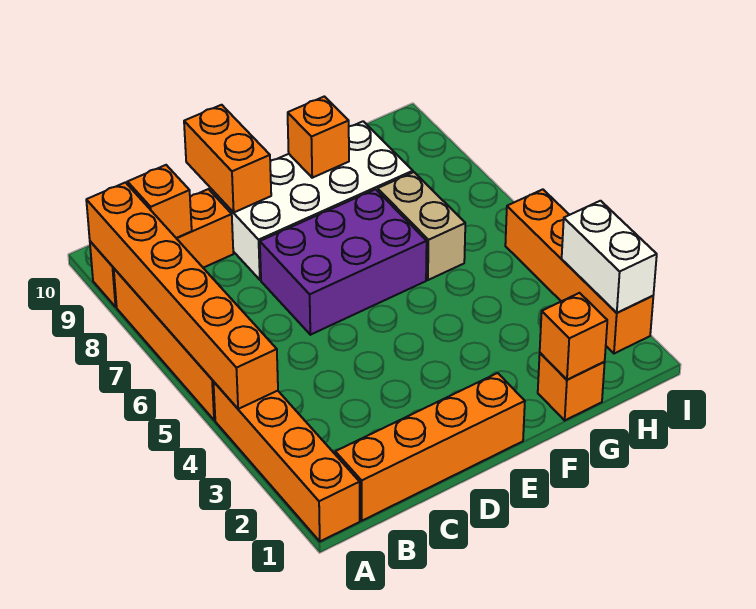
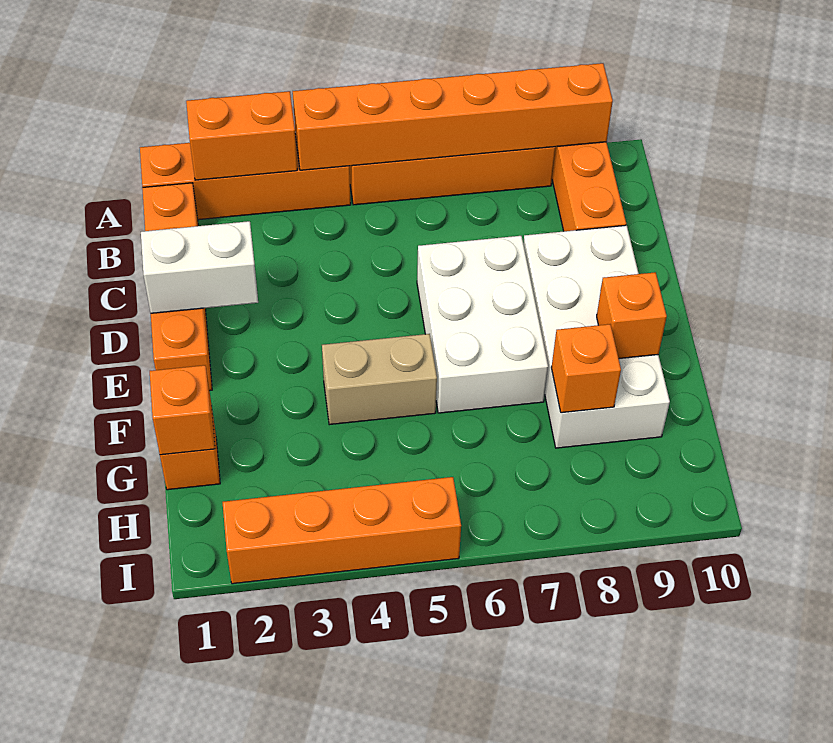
orange 1x1 brick [128,165,192,238] -> orange 1x1 brick moved to [551,324,621,413]
purple 2x3 brick [260,189,427,335] -> white 2x3 brick [417,236,548,413]
orange 1x2 brick [184,105,271,213] -> orange 1x2 brick moved to [186,91,297,180]
tan 1x2 brick [378,172,465,280] -> tan 1x2 brick moved to [322,334,437,425]
white 1x2 brick [562,201,657,313] -> white 1x2 brick moved to [141,221,258,313]

